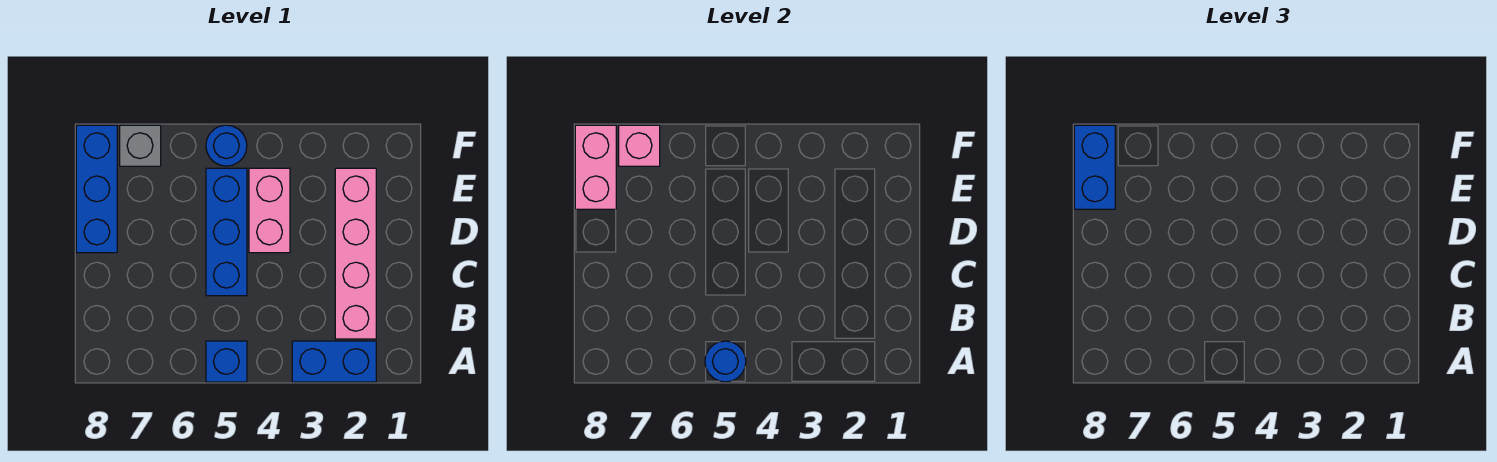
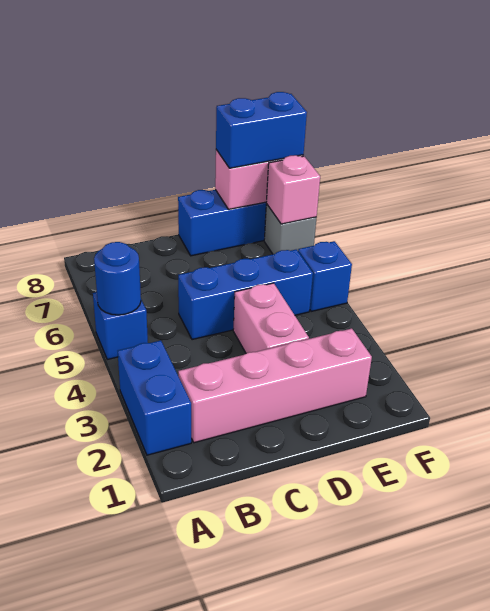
pink 1x2 brick [249,168,290,253] -> pink 1x2 brick turned to [233,283,309,353]
blue 1x1 round brick [206,125,247,166] -> blue 1x1 brick [298,241,352,312]

